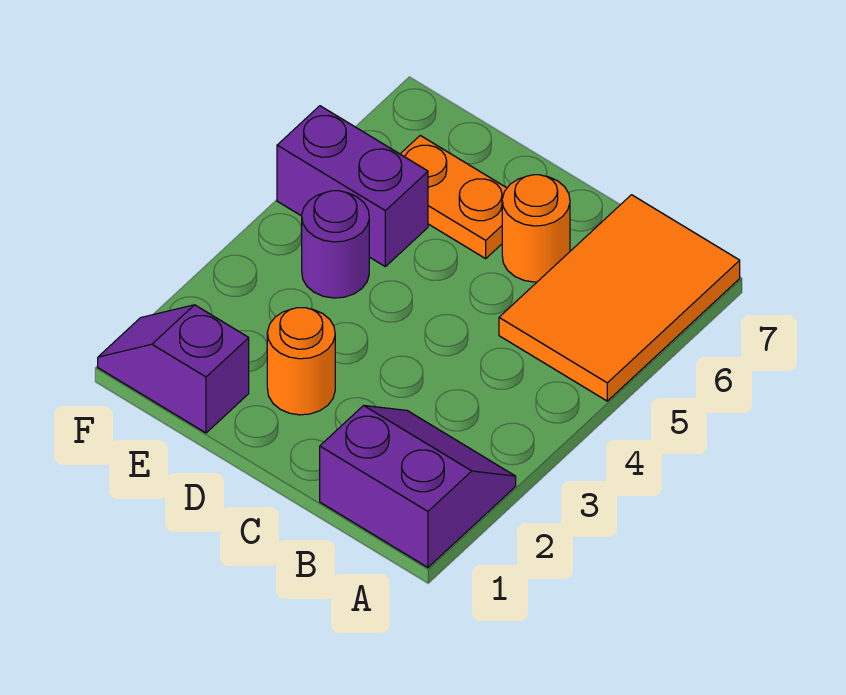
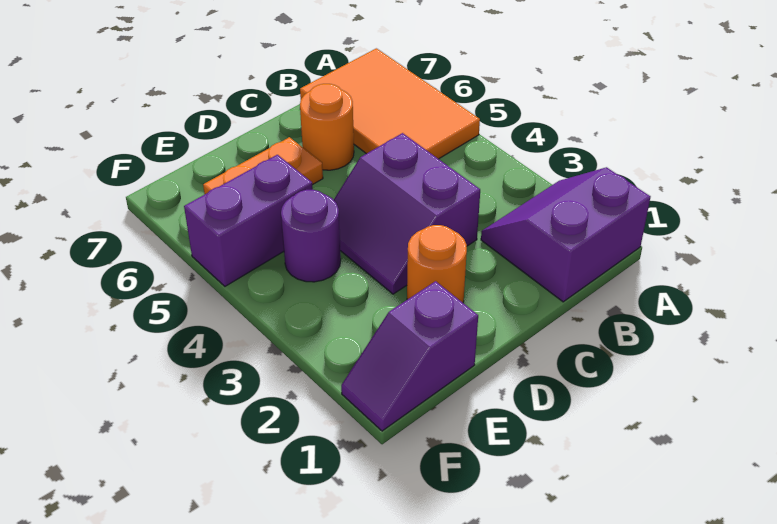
none -> purple 2x2 slope [334,133,480,294]

